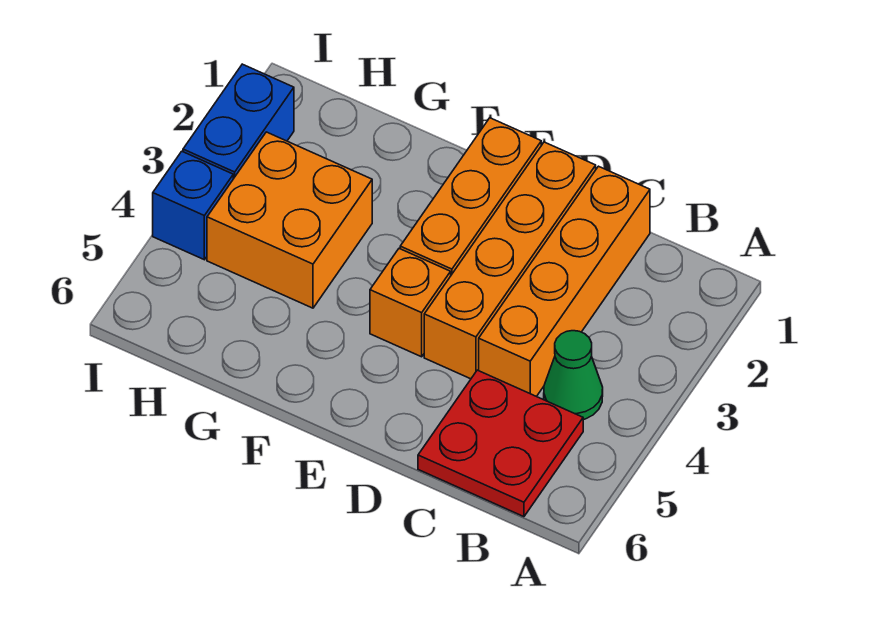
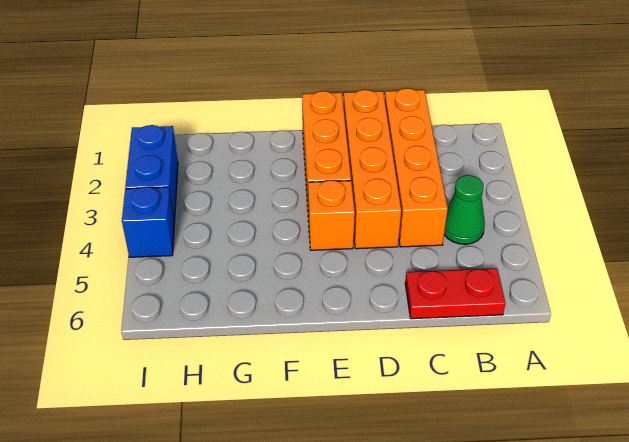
red 2x2 plate [418,370,583,517] -> red 1x2 plate [405,268,505,319]
orange 2x2 brick [207,132,372,308] -> none

